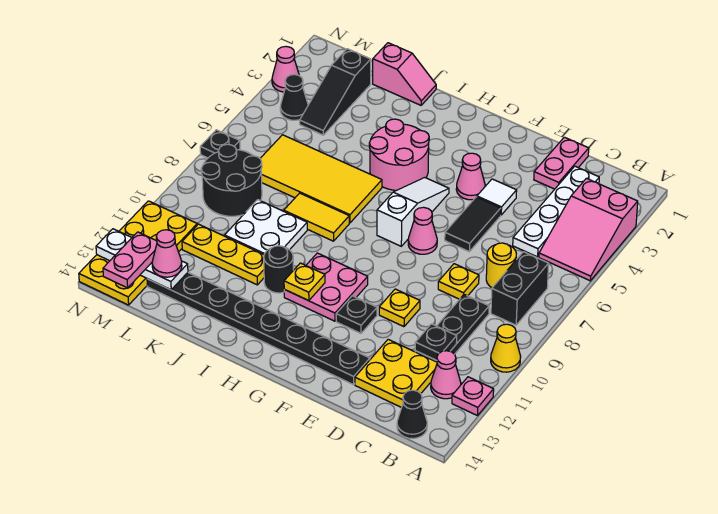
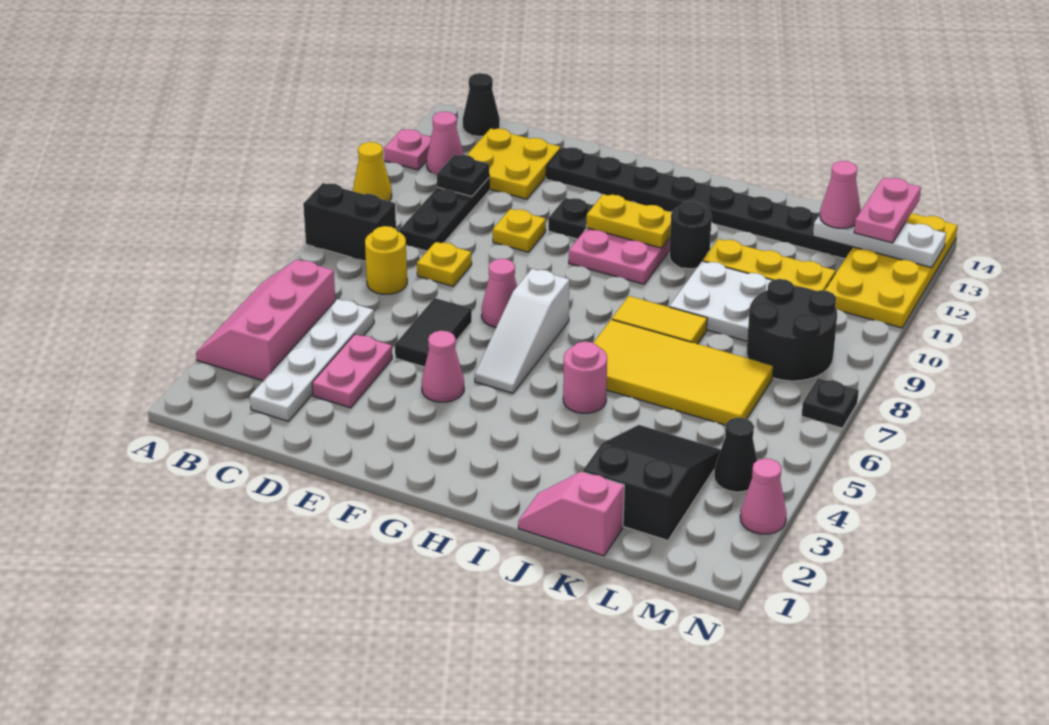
pink 2x3 slope [539,178,638,281] -> pink 2x3 slope turned to [196,260,335,381]
black 1x2 brick [491,252,549,325] -> black 1x2 brick turned to [303,183,396,261]
pink 1x2 plate [534,137,589,189] -> pink 1x2 plate moved to [312,334,392,408]
white 1x1 tile [477,179,517,215] -> none
pink 2x2 round brick [369,119,429,191] -> pink 1x1 round brick [563,341,607,413]
yellow 1x1 plate [284,263,325,301] -> yellow 1x2 plate [586,194,672,248]
black 1x3 slope [300,49,371,135] -> black 2x3 slope [583,425,721,540]

